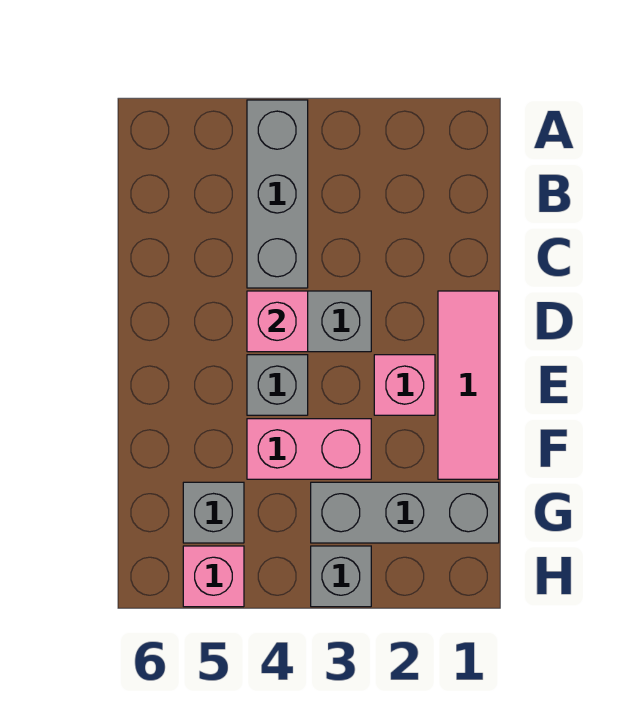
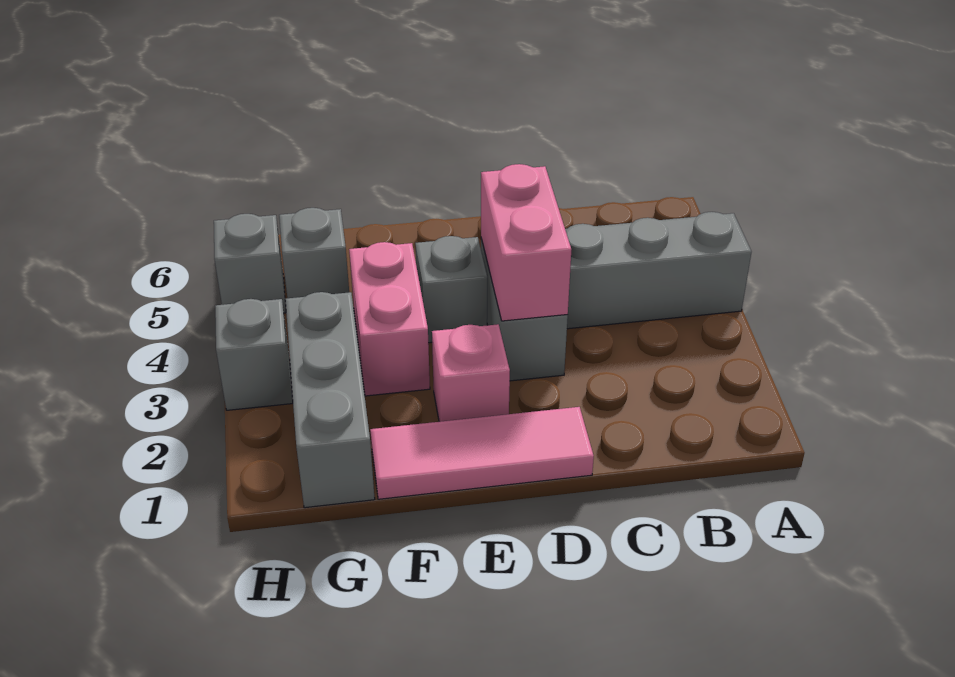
pink 1x1 brick [247,291,308,352] -> pink 1x2 brick [481,164,571,321]
pink 1x1 brick [183,546,244,607] -> grey 1x1 brick [214,214,286,313]

